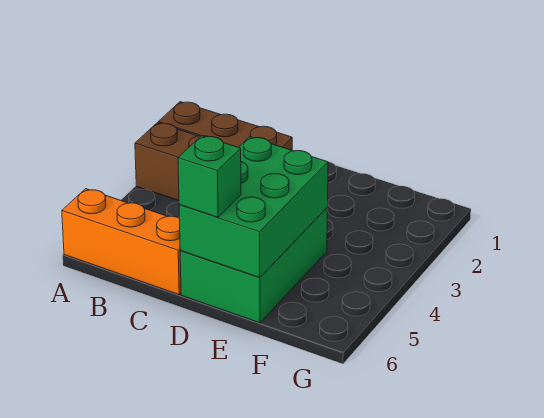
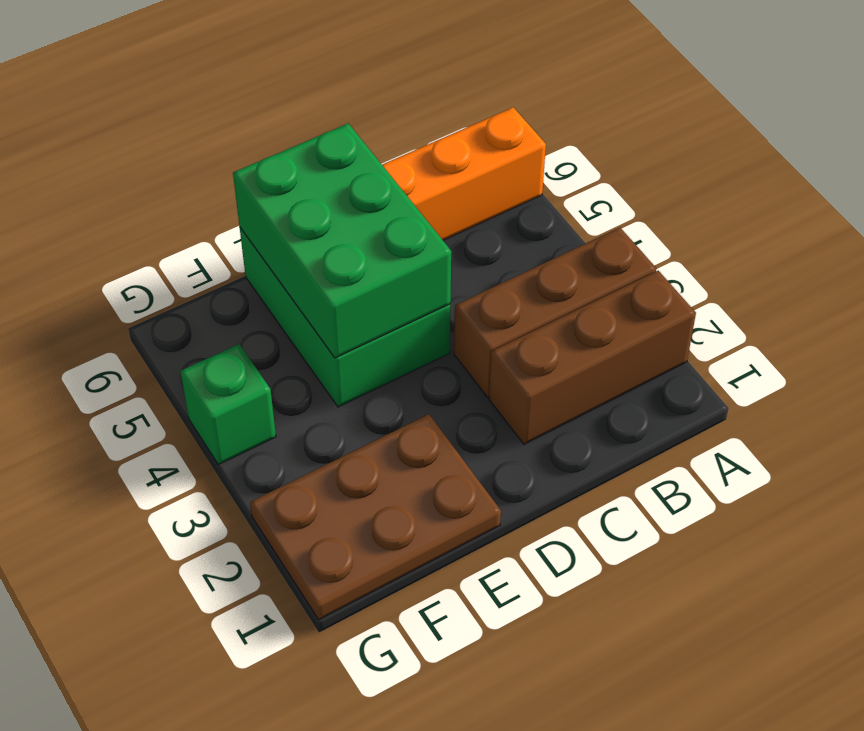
green 1x1 brick [178,136,241,217] -> green 1x1 brick moved to [180,344,276,464]
none -> brown 2x3 plate [250,414,501,619]

